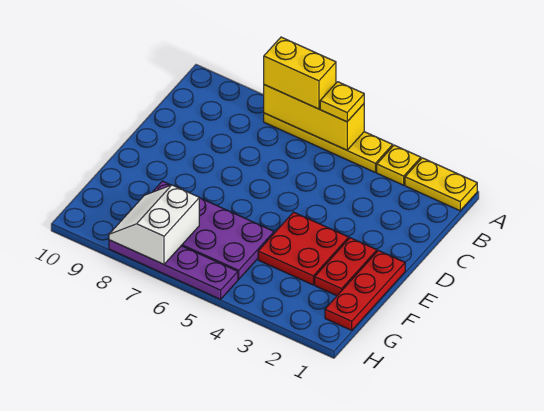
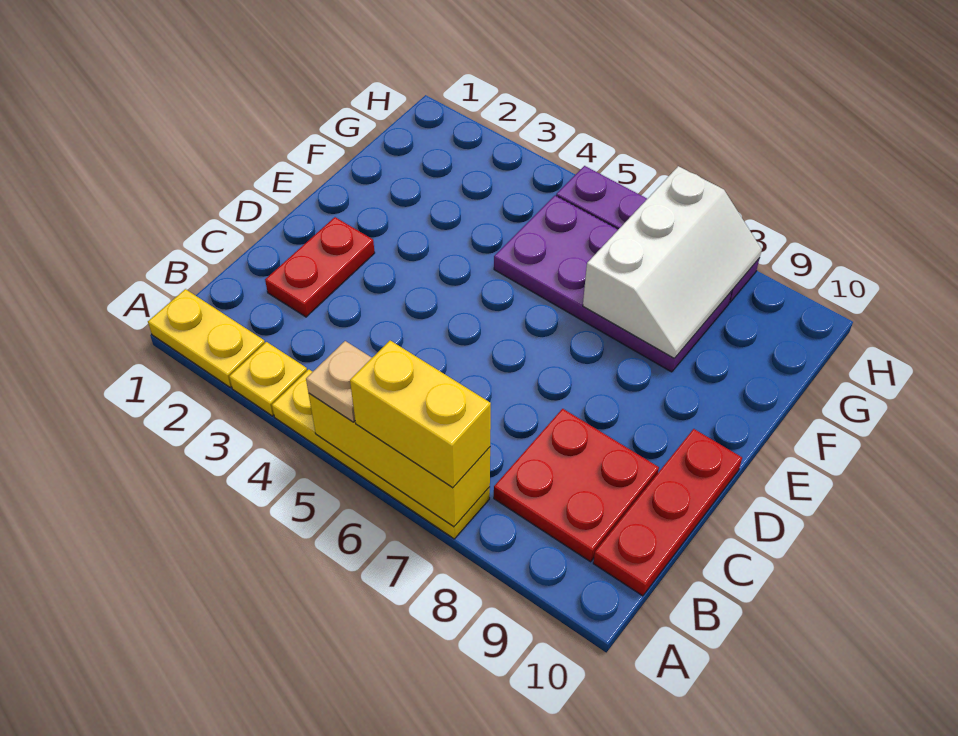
yellow 1x1 plate [320,82,364,122] -> tan 1x1 plate [306,341,372,422]
red 1x3 plate [325,250,405,330] -> red 1x3 plate moved to [593,429,742,596]
red 1x2 plate [315,238,377,296] -> red 1x2 plate moved to [265,217,375,317]
red 2x2 plate [258,212,349,285] -> red 2x2 plate moved to [494,409,659,562]
white 2x2 slope [109,185,199,264] -> white 2x3 slope [583,166,762,358]

